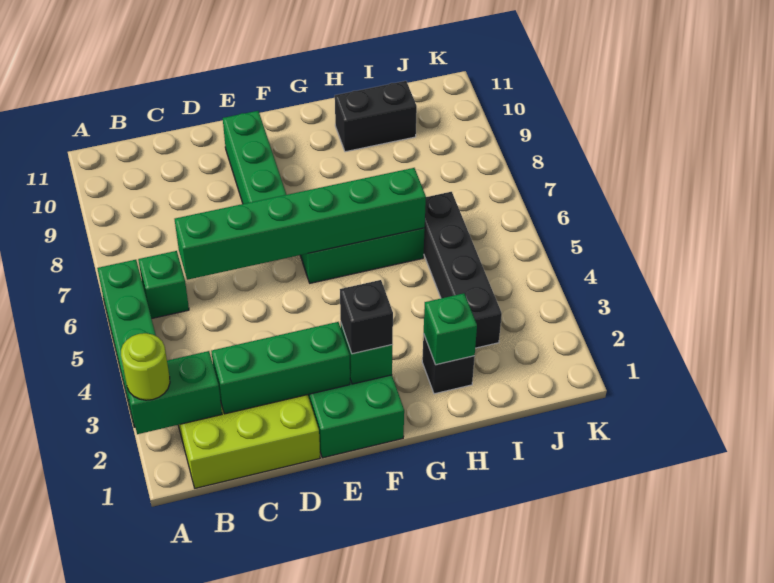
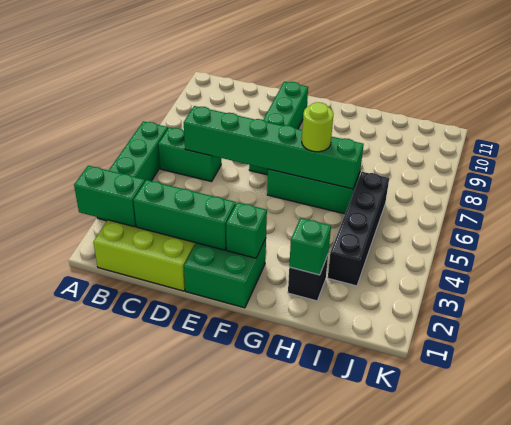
lime 1x1 round brick [121,333,170,400] -> lime 1x1 round brick moved to [302,102,333,152]
green 1x1 brick [138,251,189,319] -> green 1x2 brick [158,127,221,182]
black 1x1 brick [340,280,393,354] -> none
black 1x2 brick [335,81,417,152] -> none

